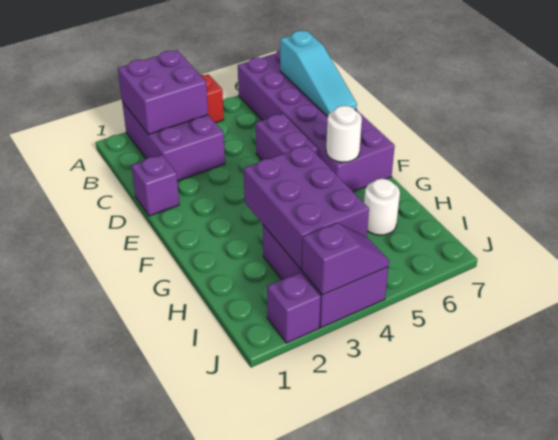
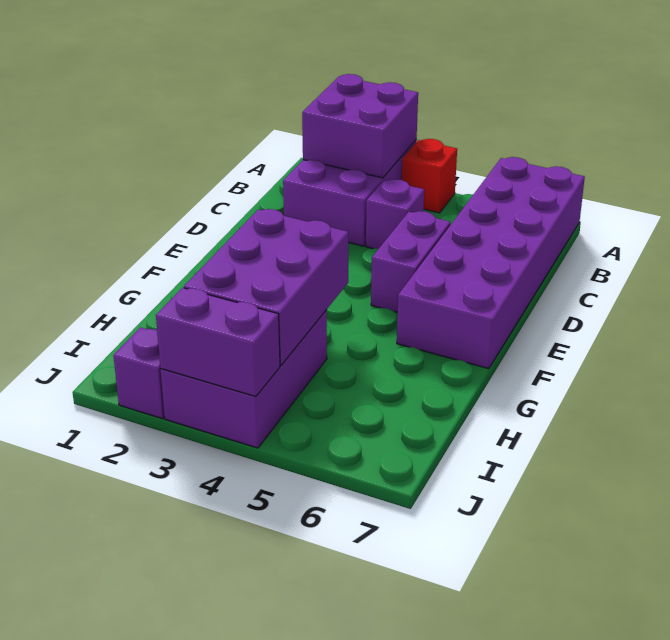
cyan 1x3 slope [280,31,357,117] -> none
purple 1x1 brick [131,155,179,216] -> purple 1x1 brick moved to [366,179,424,249]
white 1x1 round brick [326,106,362,162] -> none
white 1x1 round brick [364,179,400,235] -> none
purple 1x2 slope [302,223,389,295] -> purple 1x2 brick [156,288,280,397]

